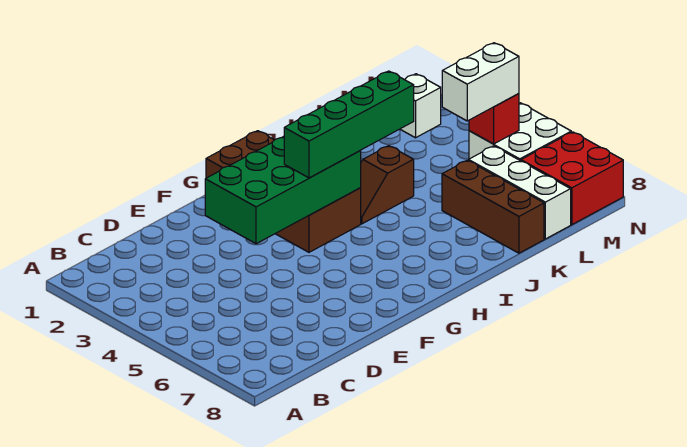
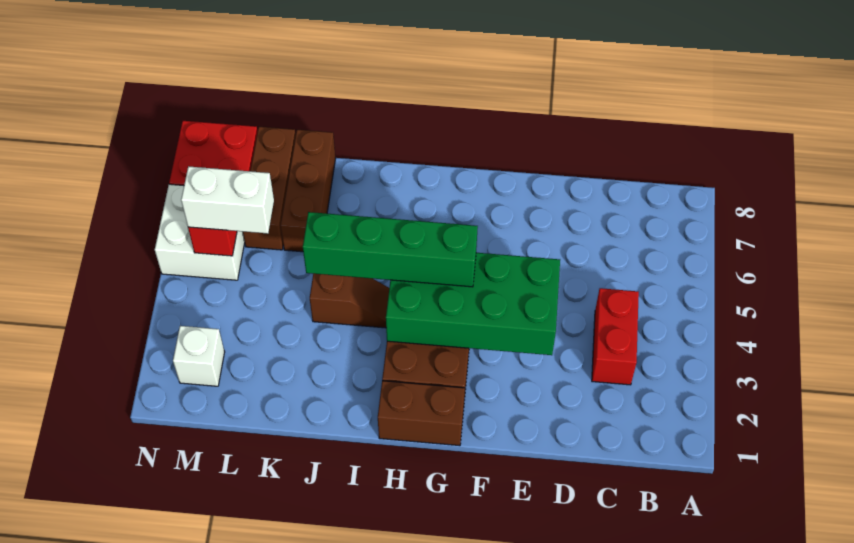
none -> red 1x2 brick [592,288,639,385]
white 1x3 brick [469,146,571,239] -> brown 1x3 brick [243,127,296,250]

